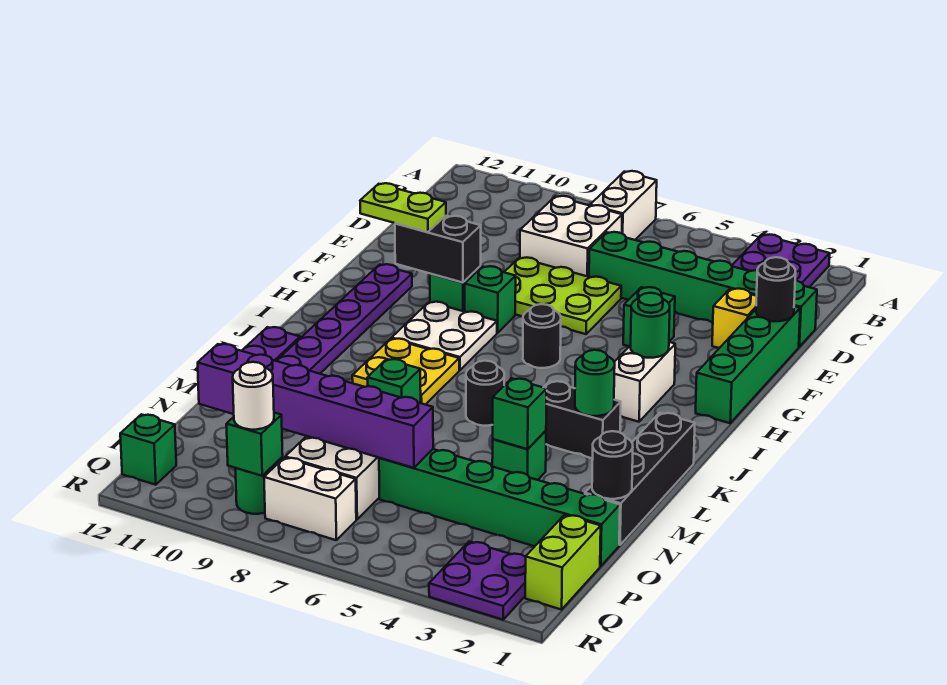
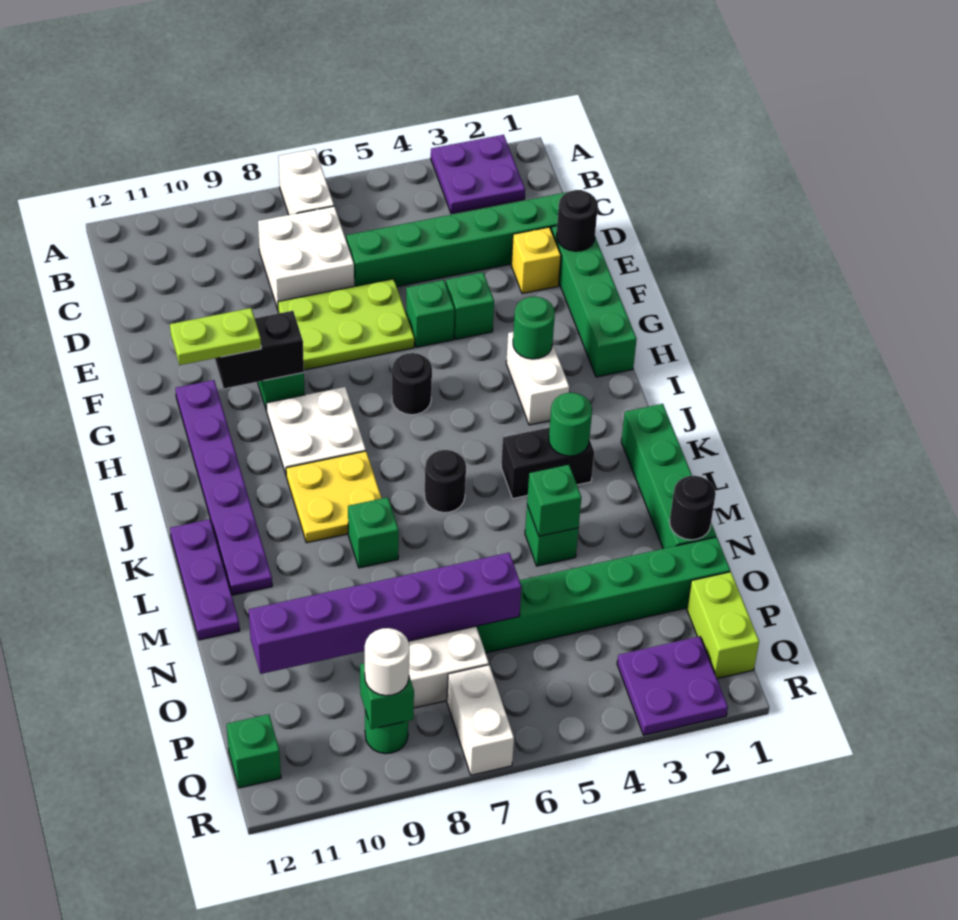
green 1x1 brick [465,266,516,333] -> green 1x1 brick moved to [406,280,455,347]
black 1x4 brick [585,413,695,545] -> green 1x4 brick [621,404,716,549]
white 1x2 brick [264,458,356,540] -> white 1x2 brick turned to [447,665,514,775]

